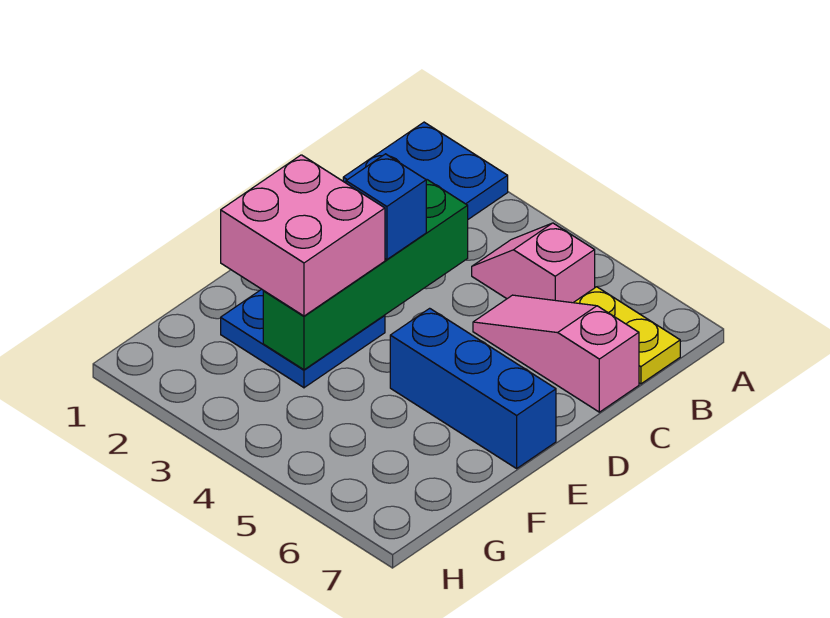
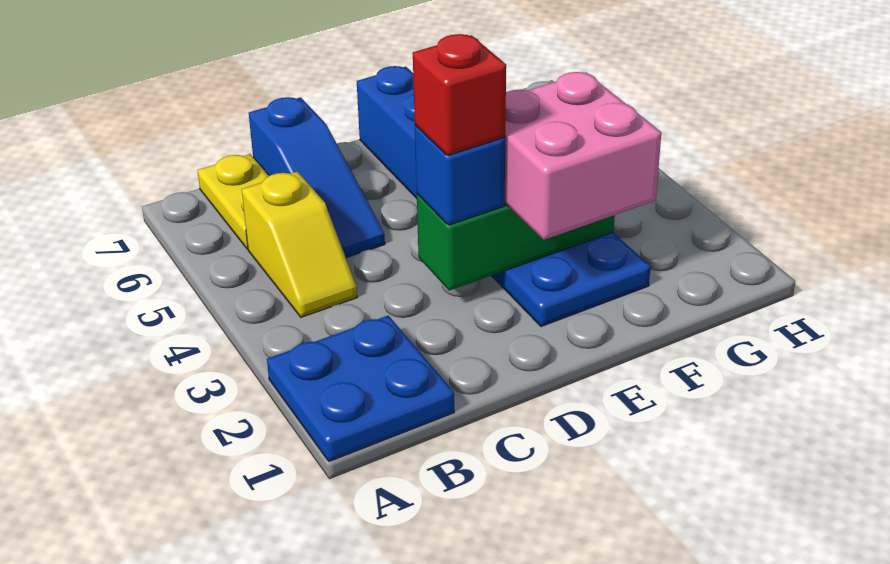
pink 1x2 slope [472,223,595,303] -> yellow 1x2 slope [242,172,357,317]
green 1x4 brick [263,180,468,370] -> green 1x3 brick [417,194,615,291]
pink 1x3 slope [473,295,639,412] -> blue 1x3 slope [249,97,385,258]
none -> red 1x1 brick [413,34,506,156]

